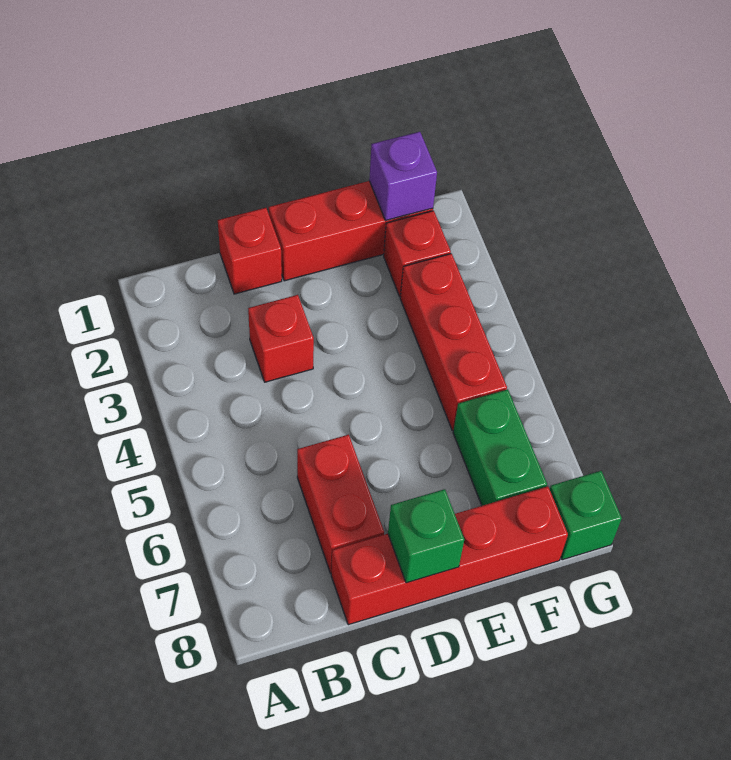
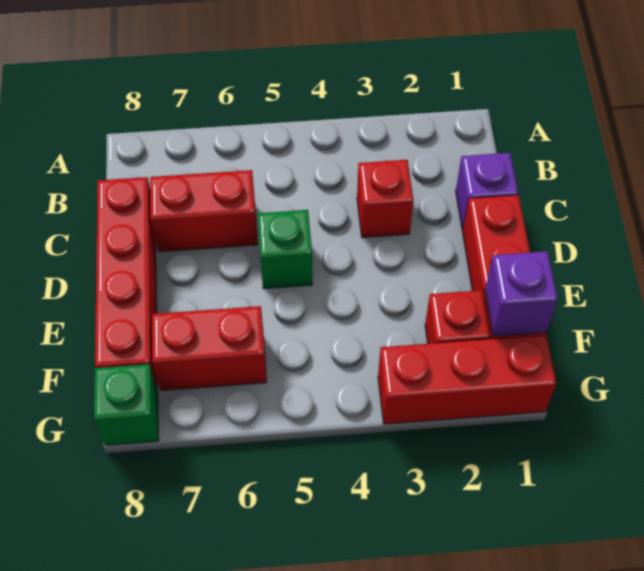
red 1x1 brick [218,208,282,294] -> purple 1x1 brick [456,153,518,230]
green 1x1 brick [388,489,464,583] -> green 1x1 brick moved to [258,210,313,289]
red 1x3 brick [400,254,507,431] -> red 1x3 brick moved to [378,335,556,424]
green 1x2 brick [453,389,547,506] -> red 1x2 brick [152,306,267,391]

